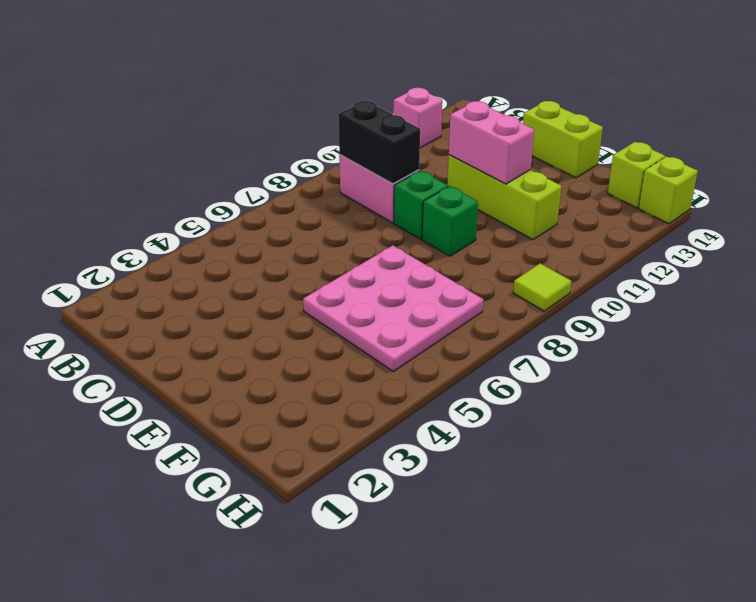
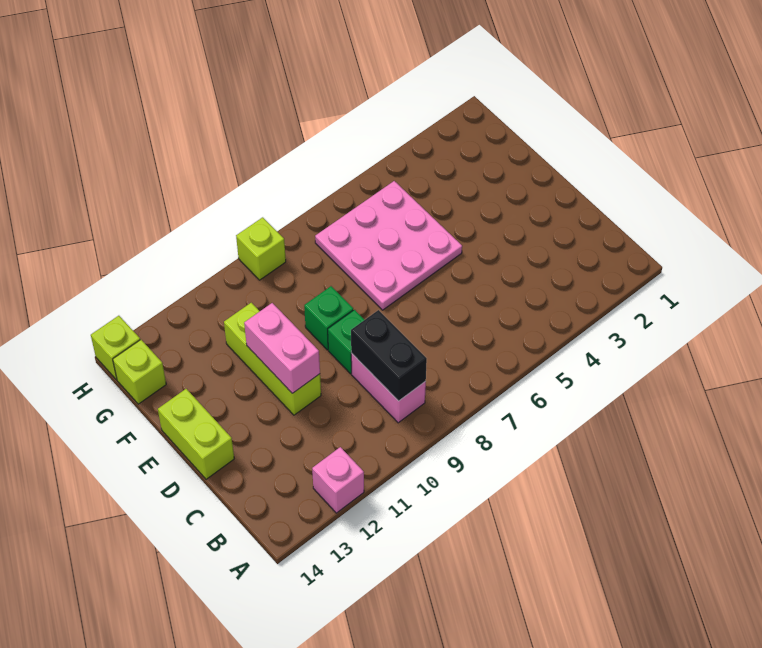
lime 1x1 tile [513,263,571,311] -> lime 1x1 brick [236,217,286,280]

